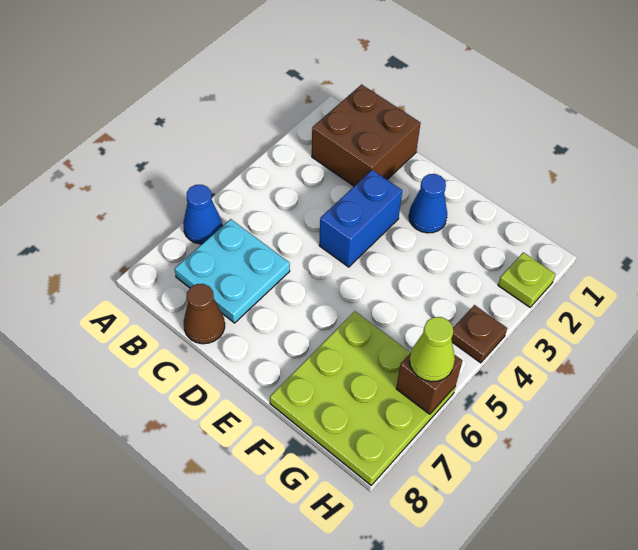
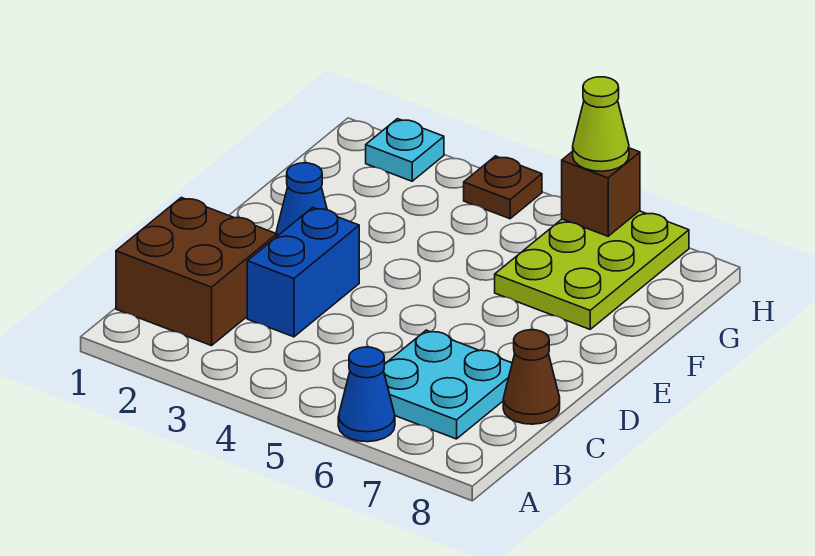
blue 1x2 brick [319,170,402,267] -> blue 1x2 brick turned to [247,207,359,337]
lime 3x3 plate [270,311,455,485] -> lime 2x3 plate [495,211,689,329]
lime 1x1 plate [498,252,555,307] -> cyan 1x1 plate [366,119,444,181]

